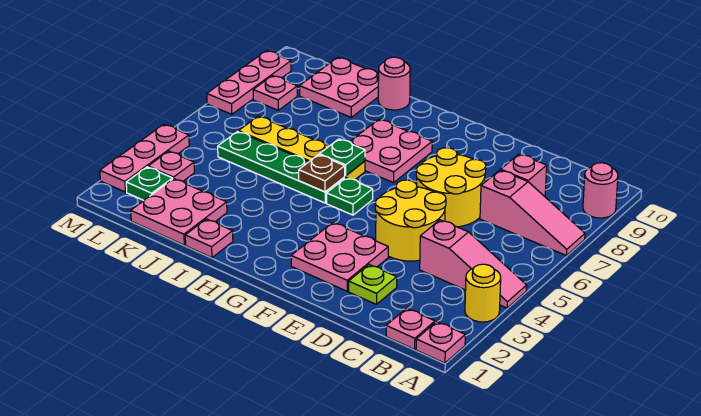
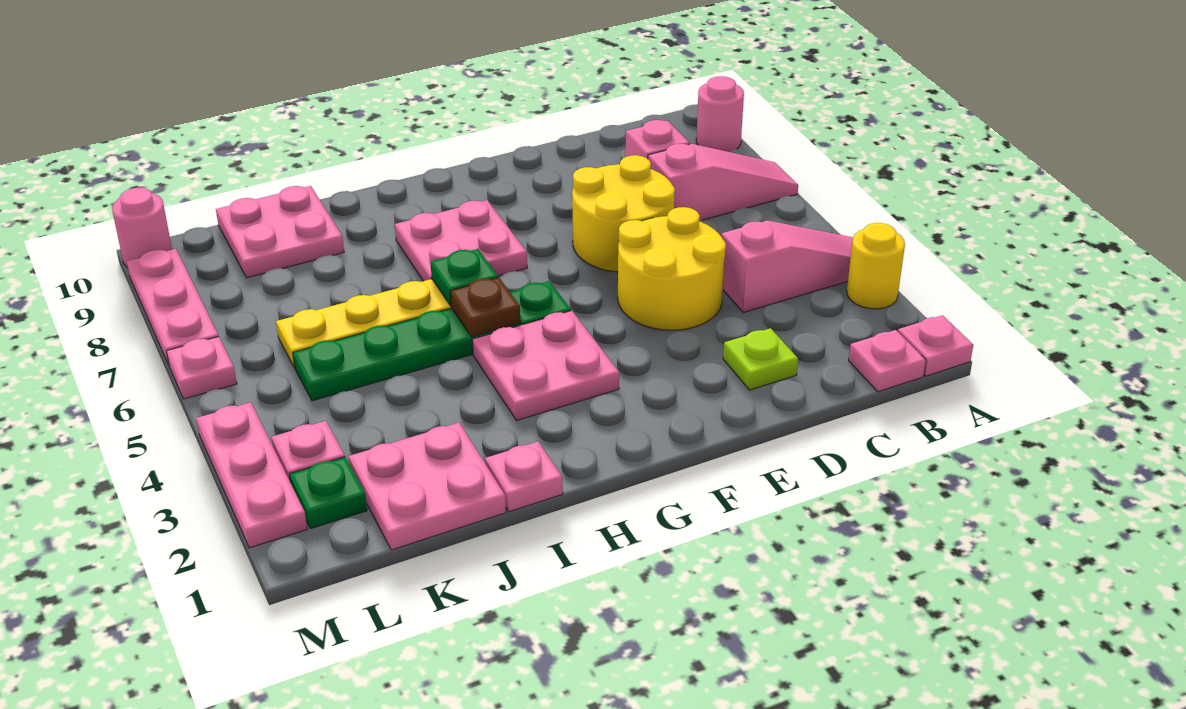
pink 2x2 plate [291,222,388,291] -> pink 2x2 plate moved to [472,311,619,420]
pink 1x1 round brick [378,57,410,110] -> pink 1x1 round brick moved to [112,188,172,267]
pink 1x1 plate [253,76,297,110] -> pink 1x1 plate moved to [166,337,237,399]

